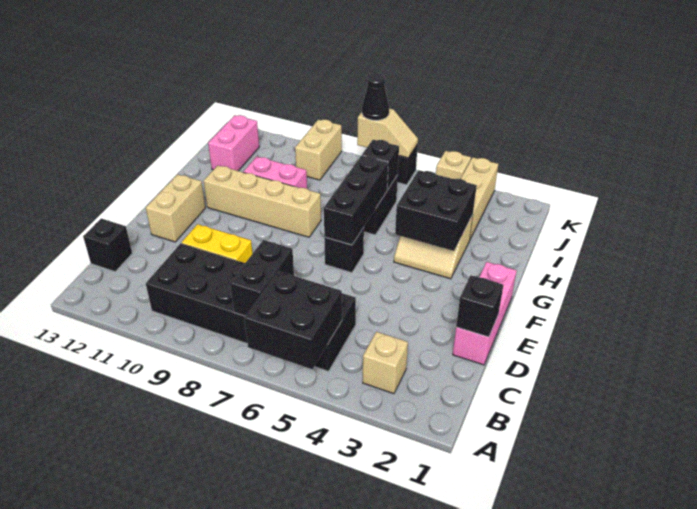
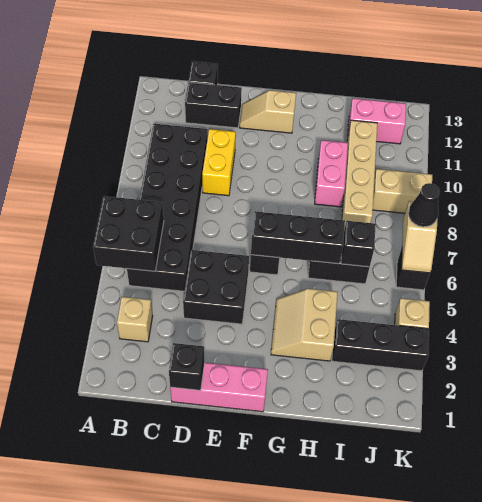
black 1x2 brick [230,240,294,316] -> black 1x2 brick moved to [185,82,242,128]
tan 1x2 brick [146,174,205,242] -> tan 1x2 slope [240,90,296,133]
black 2x2 brick [395,170,477,251] -> black 2x2 brick moved to [183,250,249,324]
tan 1x4 brick [204,165,321,237] -> tan 1x4 brick moved to [342,120,377,230]
tan 1x3 brick [461,157,498,239] -> black 1x3 brick [332,319,429,371]

